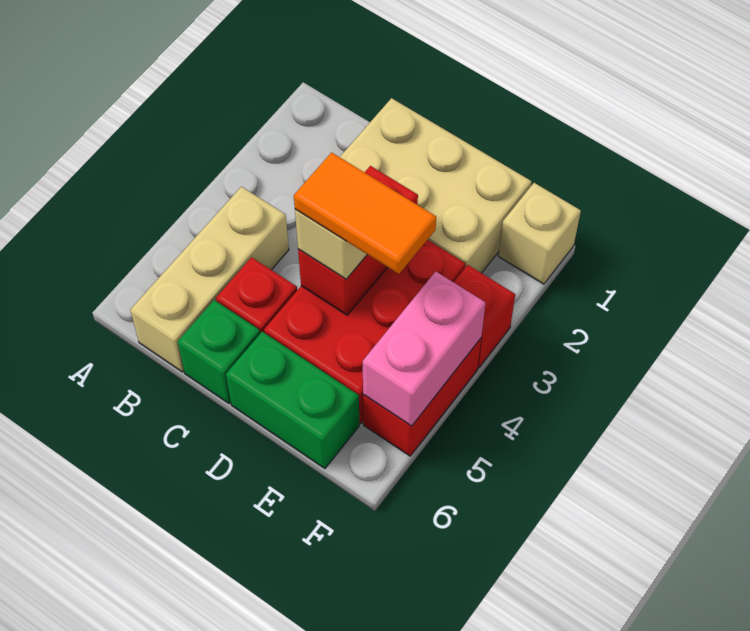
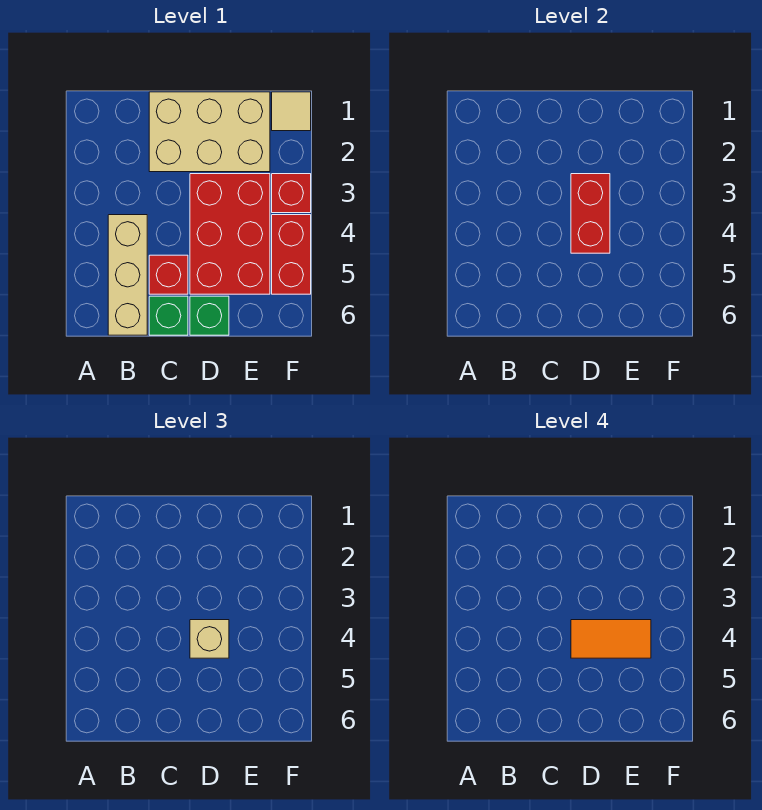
green 1x2 brick [226,332,359,468] -> green 1x1 brick [190,296,229,335]
tan 1x1 brick [498,183,581,284] -> tan 1x1 tile [272,92,311,131]
pink 1x2 brick [363,271,486,426] -> none

